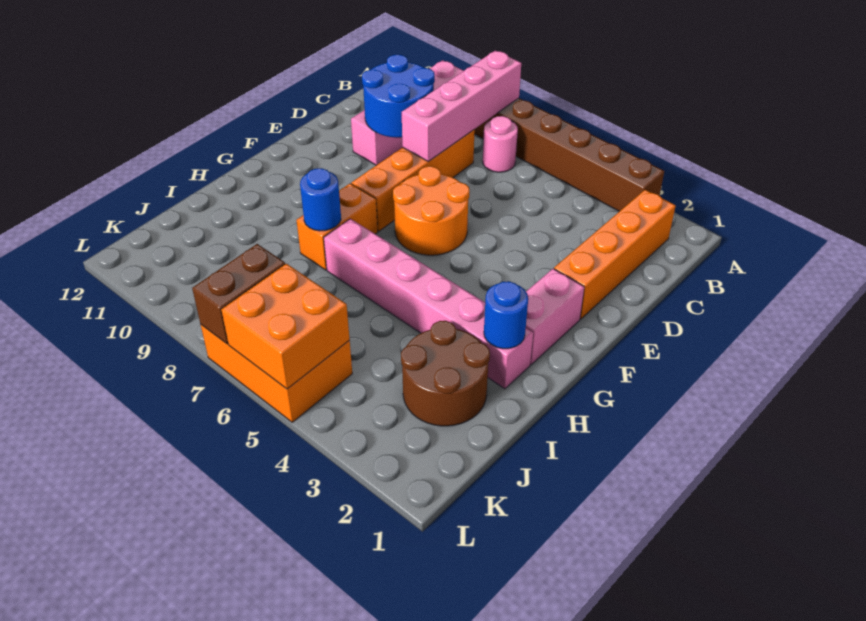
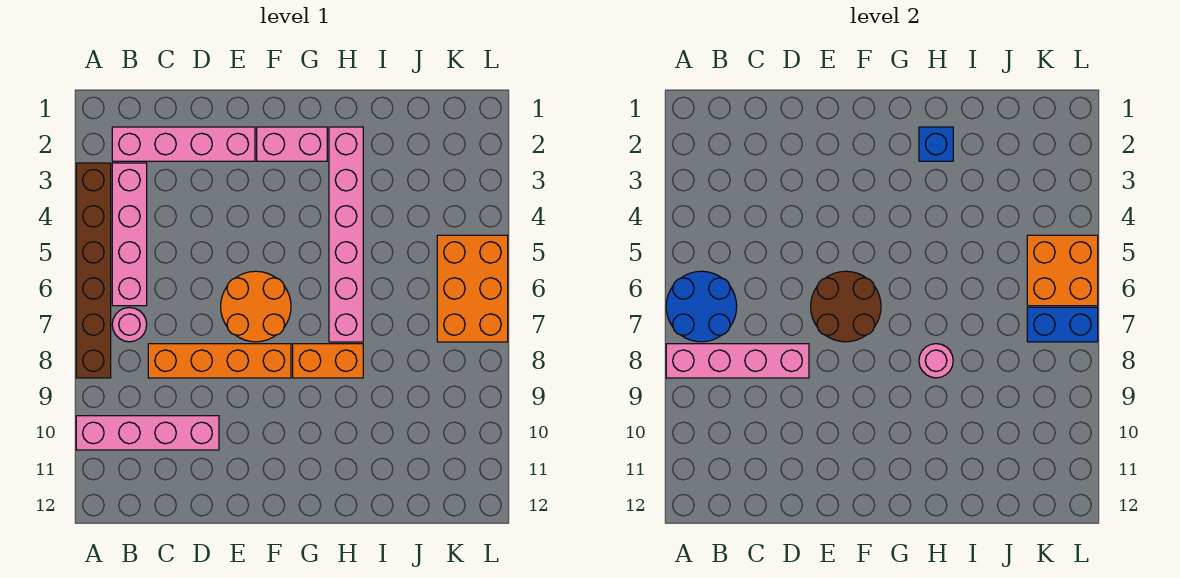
orange 1x4 brick [554,190,675,319] -> pink 1x4 brick [112,127,255,161]
none -> pink 1x4 brick [112,163,147,306]
blue 2x2 round brick [362,55,435,138] -> blue 2x2 round brick moved to [666,271,737,342]
blue 1x1 round brick [484,281,528,349] -> blue 1x1 brick [919,127,953,161]
blue 1x1 round brick [300,168,341,231] -> pink 1x1 round brick [919,344,953,378]
brown 2x2 round brick [401,321,490,426] -> brown 2x2 round brick moved to [811,271,881,342]
brown 1x2 brick [192,244,285,344] -> blue 1x2 brick [1027,307,1098,342]

